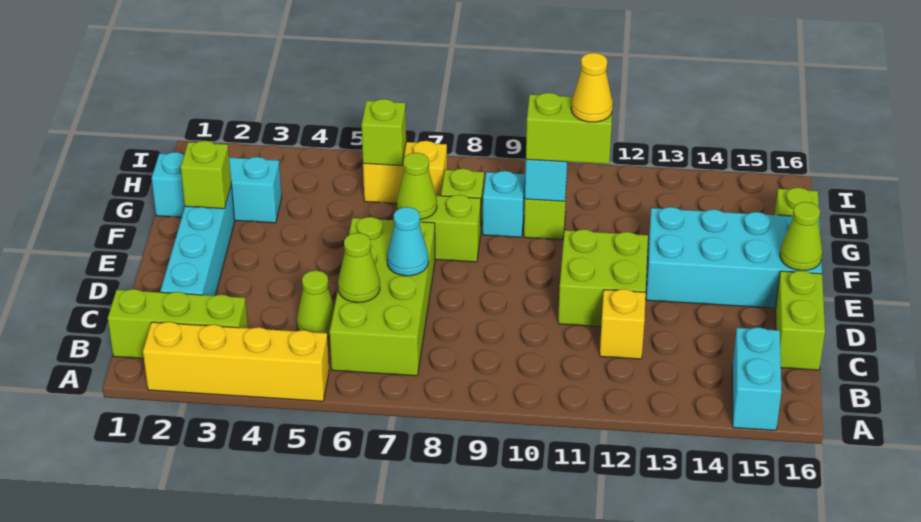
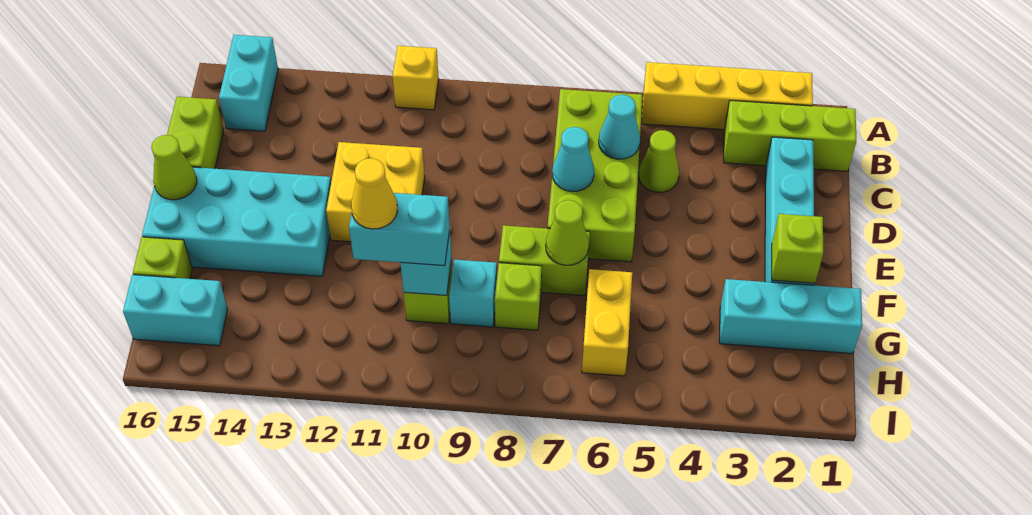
lime 1x1 cone [338,233,380,303] -> cyan 1x1 cone [599,95,640,159]
yellow 1x1 brick [600,289,646,359] -> yellow 1x1 brick moved to [393,46,439,110]
lime 2x2 brick [558,229,648,327] -> yellow 2x2 brick [326,142,425,242]
lime 1x2 brick [526,93,613,164] -> cyan 1x2 brick [349,193,450,266]
yellow 1x2 brick [363,141,447,203] -> yellow 1x2 brick turned to [582,269,632,376]
lime 1x1 brick [362,99,406,166] -> none
none -> cyan 1x2 brick [123,275,228,346]

